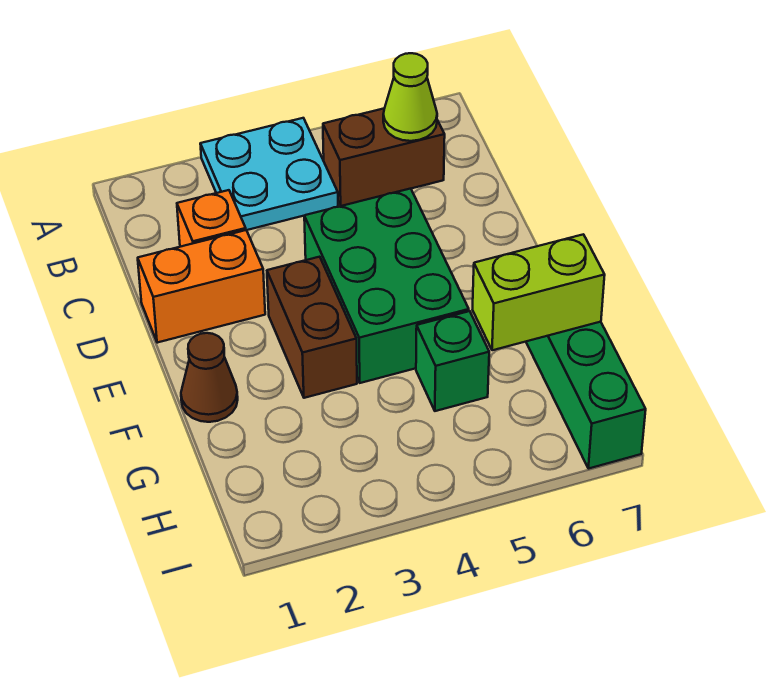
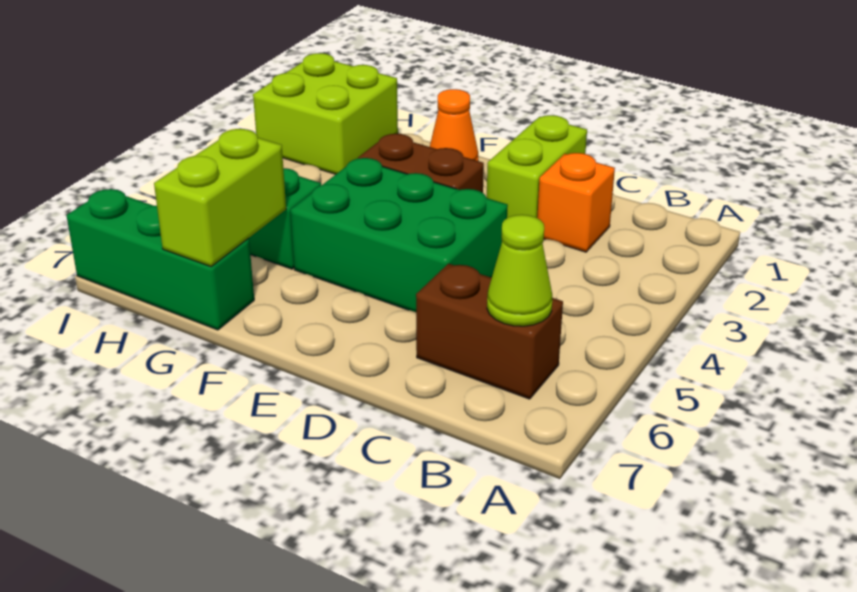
cyan 2x2 plate [200,118,338,230] -> none
brown 1x2 brick [323,109,445,206] -> brown 1x2 brick turned to [416,264,563,399]
orange 1x2 brick [138,230,265,343] -> lime 1x2 brick [487,115,587,218]
brown 1x1 cone [181,333,238,422] -> orange 1x1 cone [430,89,478,161]
none -> lime 2x2 brick [253,53,398,174]

